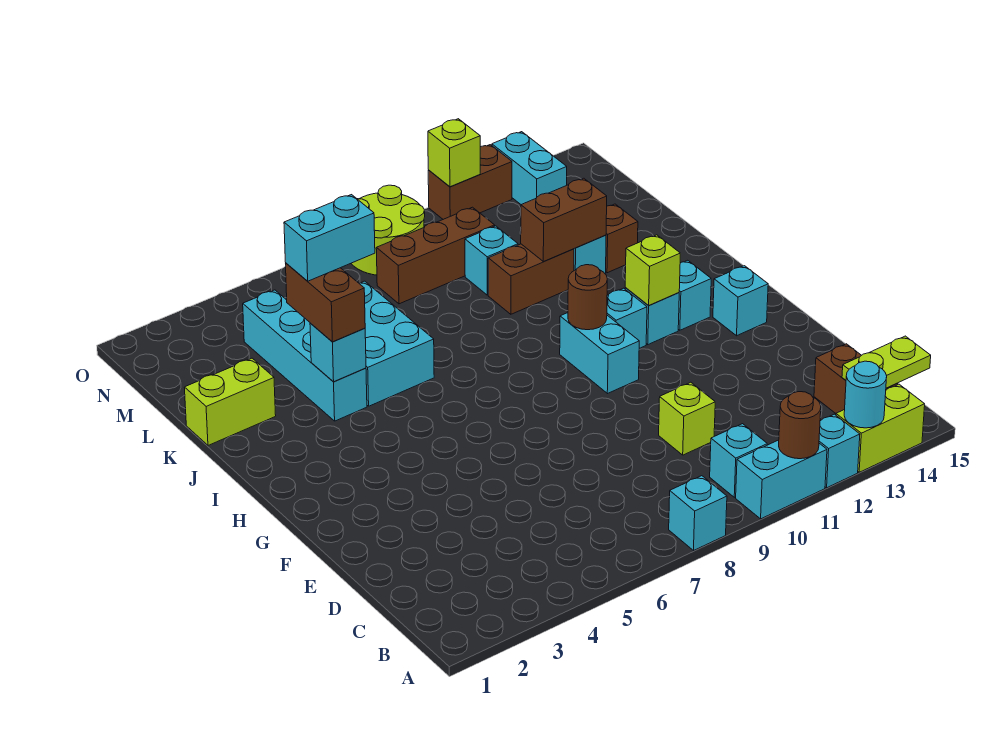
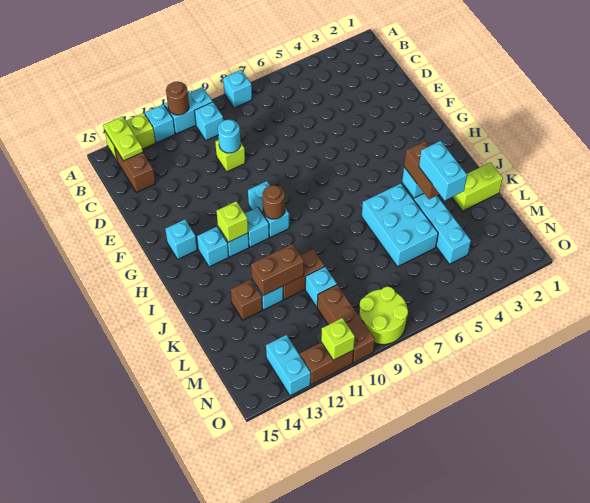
cyan 1x1 round brick [844,361,887,428] -> cyan 1x1 round brick moved to [218,119,240,153]
lime 1x2 plate [842,336,931,388] -> lime 1x2 plate turned to [104,116,143,161]
cyan 1x2 brick [284,195,375,281] -> cyan 1x2 brick turned to [419,141,467,200]
brown 1x3 brick [376,207,495,304] -> brown 1x3 brick turned to [317,285,375,362]

